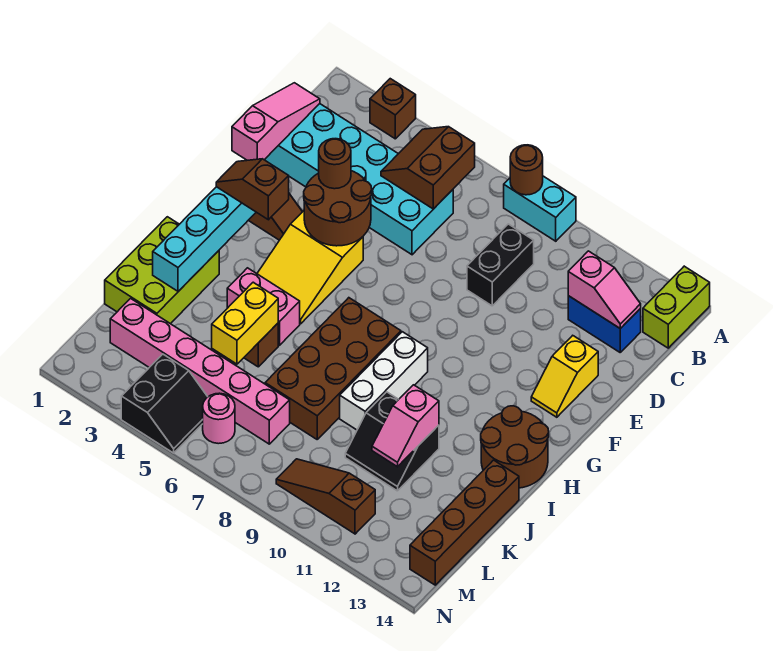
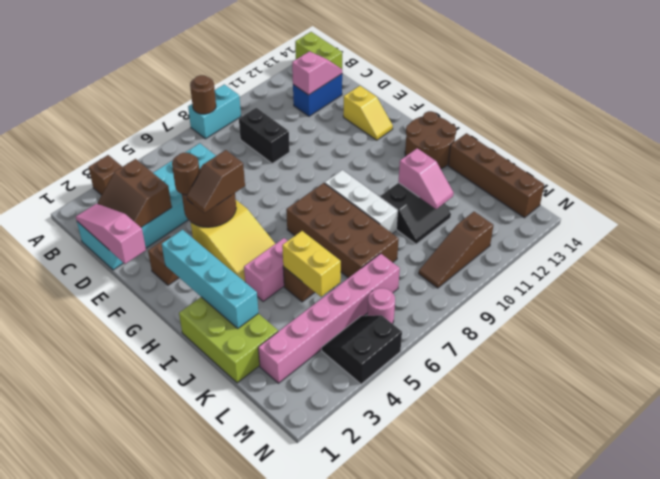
brown 2x2 slope [381,127,475,209] -> brown 2x2 slope moved to [98,159,172,227]
brown 1x2 slope [216,159,289,220] -> brown 1x2 slope moved to [187,150,245,213]
black 2x2 slope [121,354,208,453] -> black 2x2 slope turned to [322,315,402,384]

